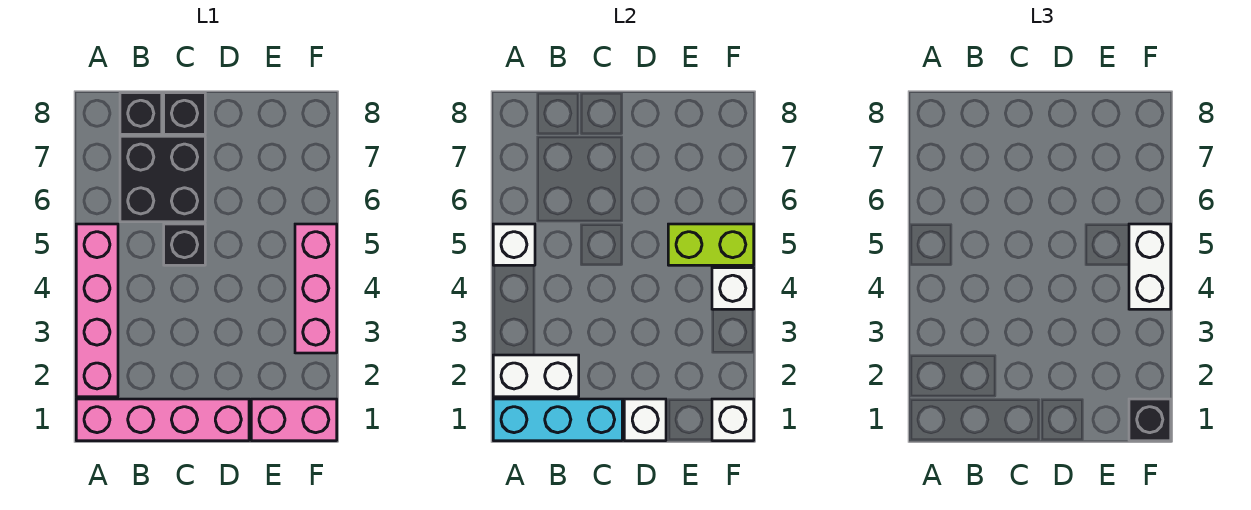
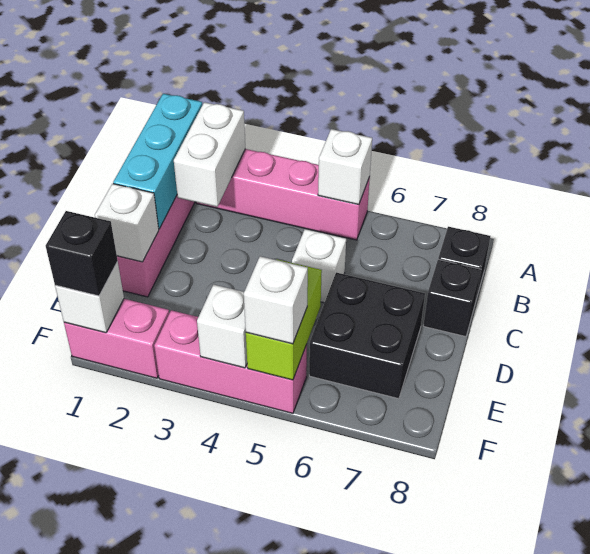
black 2x2 brick [120,136,205,222] -> black 2x2 brick moved to [309,272,425,399]
black 1x1 brick [164,224,205,265] -> white 1x1 brick [292,229,346,303]
pink 1x2 brick [251,399,337,441] -> pink 1x2 brick turned to [64,299,169,378]
white 1x2 brick [1129,224,1171,309] -> white 1x1 brick [244,256,308,344]

